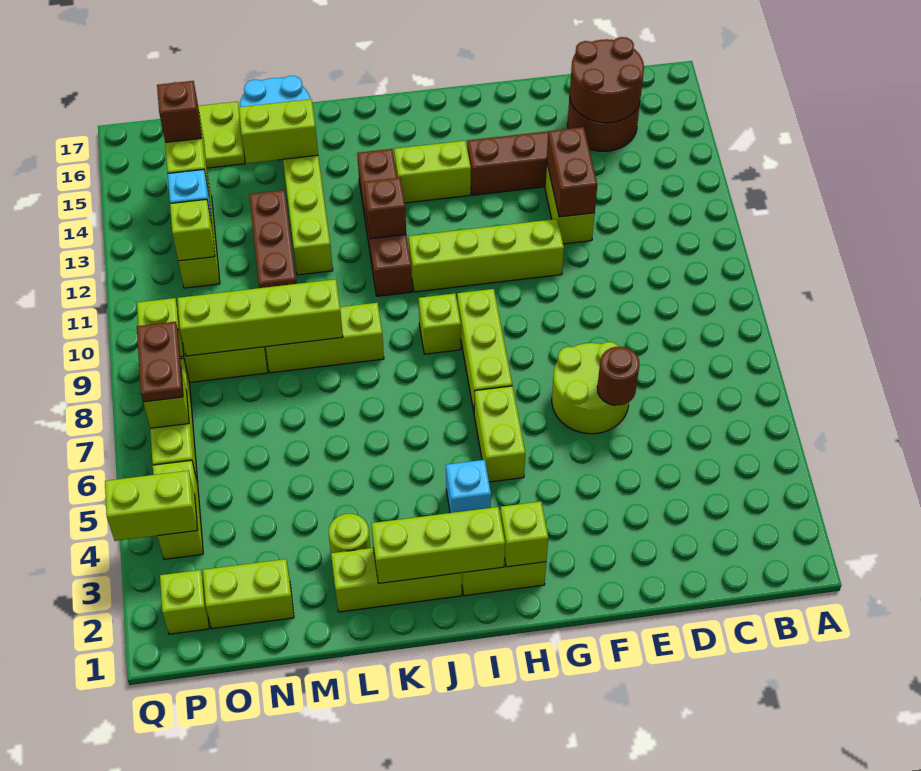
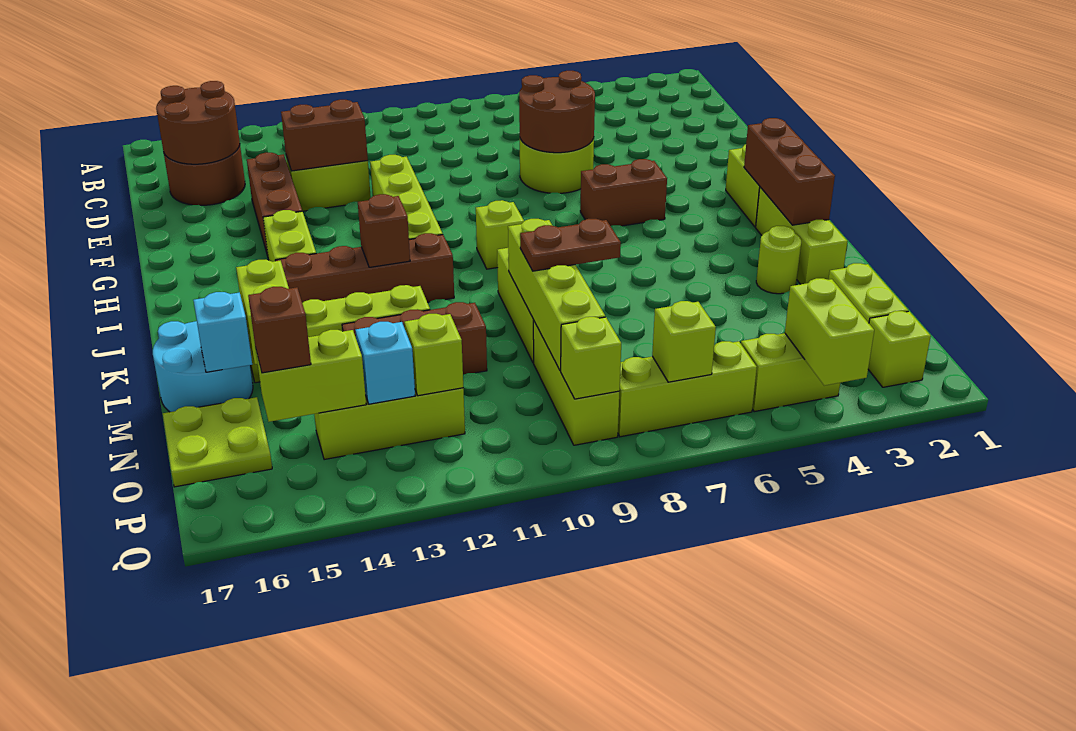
brown 1x1 round brick [597,347,639,405] -> brown 2x2 round brick [519,71,595,153]
lime 1x1 brick [500,502,548,567] -> none
lime 1x2 brick [474,386,525,482] -> brown 1x2 brick [580,159,667,226]
lime 1x3 brick [457,289,512,411] -> none
lime 1x3 brick [371,507,505,583] -> brown 1x3 brick [744,118,835,225]
cyan 1x1 brick [446,460,491,513] -> cyan 1x1 brick moved to [193,292,252,372]
brown 1x2 plate [137,322,183,402] -> brown 1x2 plate moved to [520,219,621,271]

